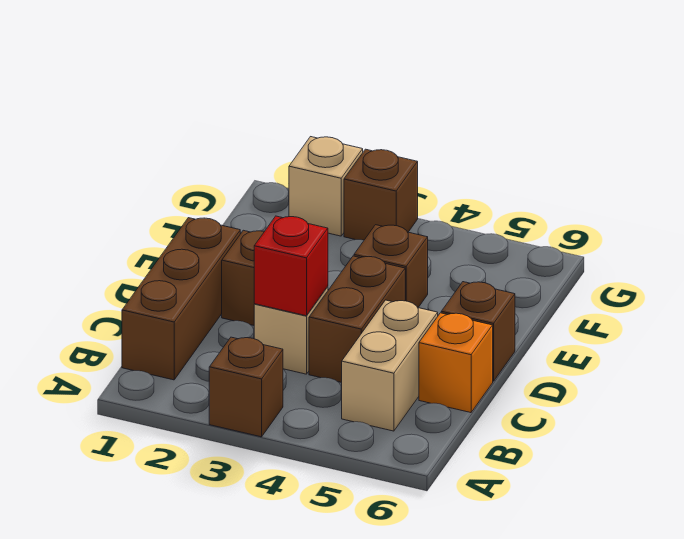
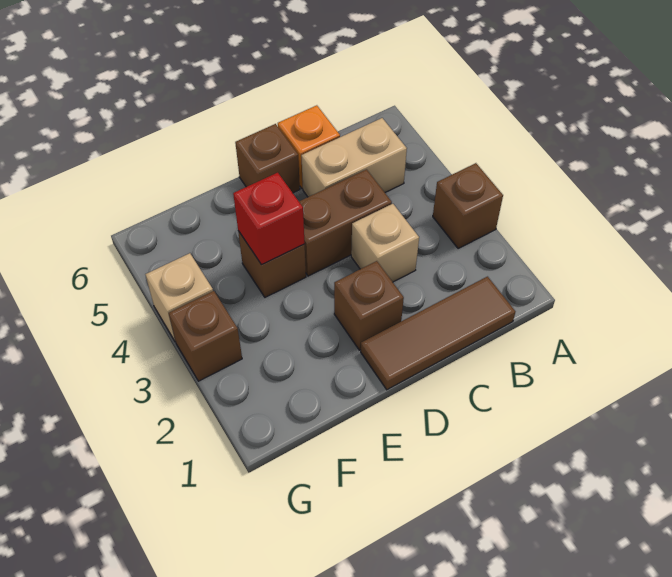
brown 1x3 brick [122,218,240,380] -> brown 1x3 tile [361,277,515,390]
red 1x1 brick [254,216,328,316] -> red 1x1 brick moved to [233,173,305,265]
tan 1x1 brick [289,137,363,236] -> tan 1x1 brick moved to [145,253,213,342]

